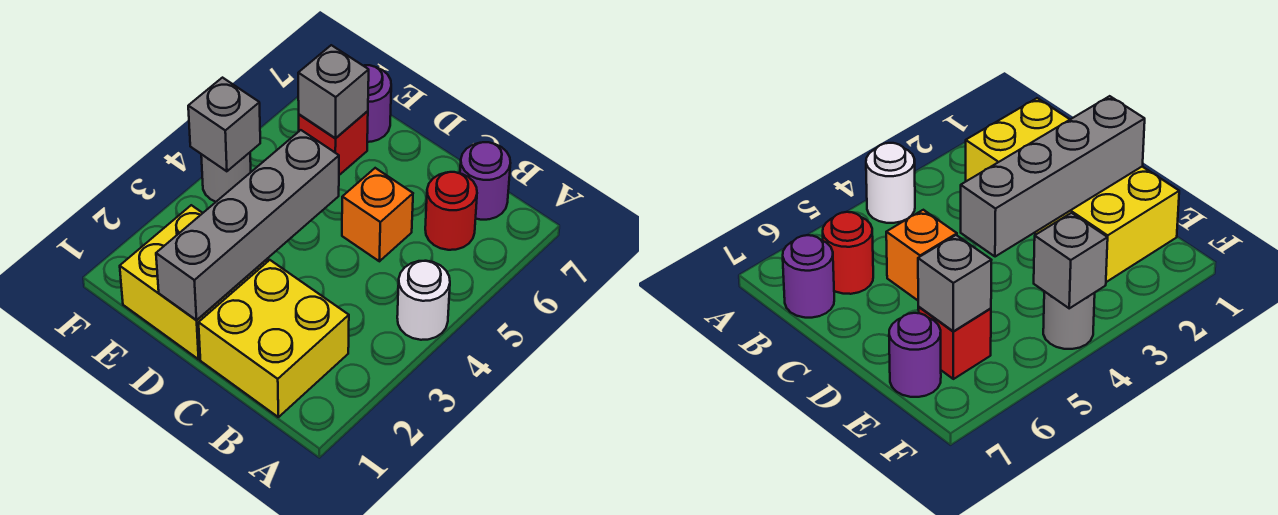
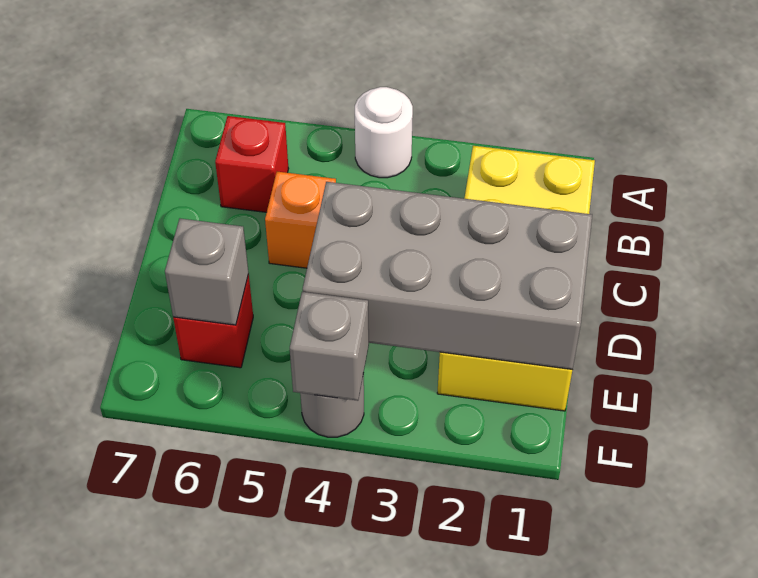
red 1x1 round brick [425,172,477,250] -> red 1x1 brick [215,116,289,212]
purple 1x1 round brick [460,142,510,220] -> none
grey 1x4 brick [156,130,339,320] -> grey 2x4 brick [303,182,592,370]
purple 1x1 round brick [364,65,391,142] -> none

